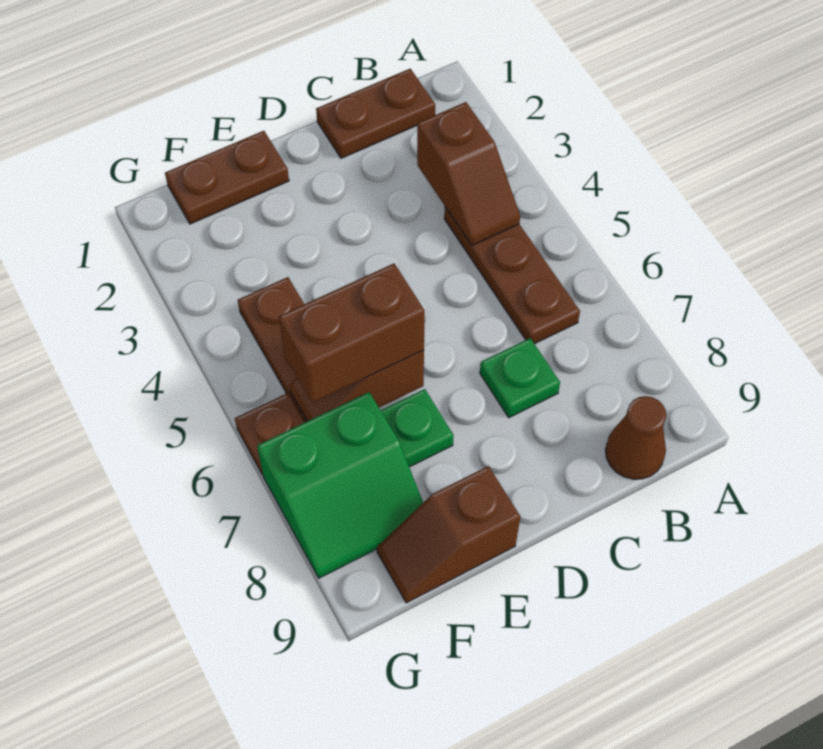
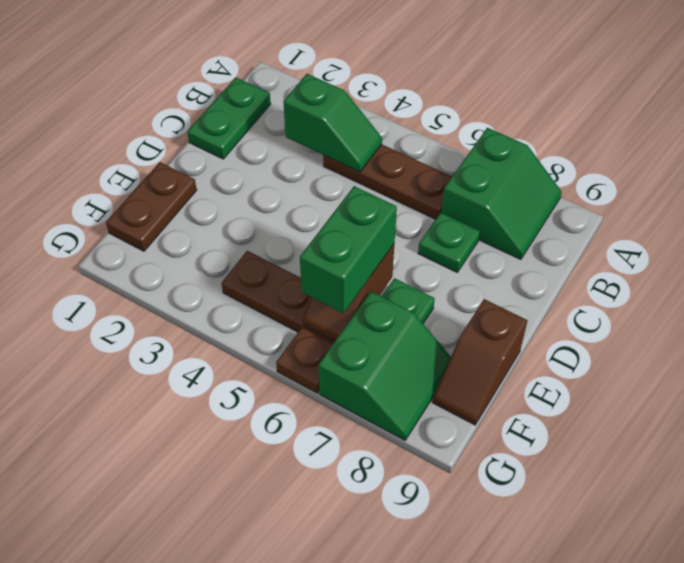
none -> green 2x2 slope [442,128,562,260]
brown 1x2 plate [316,69,435,158] -> green 1x2 plate [187,78,271,159]
brown 1x2 slope [417,102,520,246] -> green 1x2 slope [283,74,382,172]
brown 1x1 cone [605,396,666,479] -> none
brown 1x2 brick [279,264,425,403] -> green 1x2 brick [300,186,397,313]

